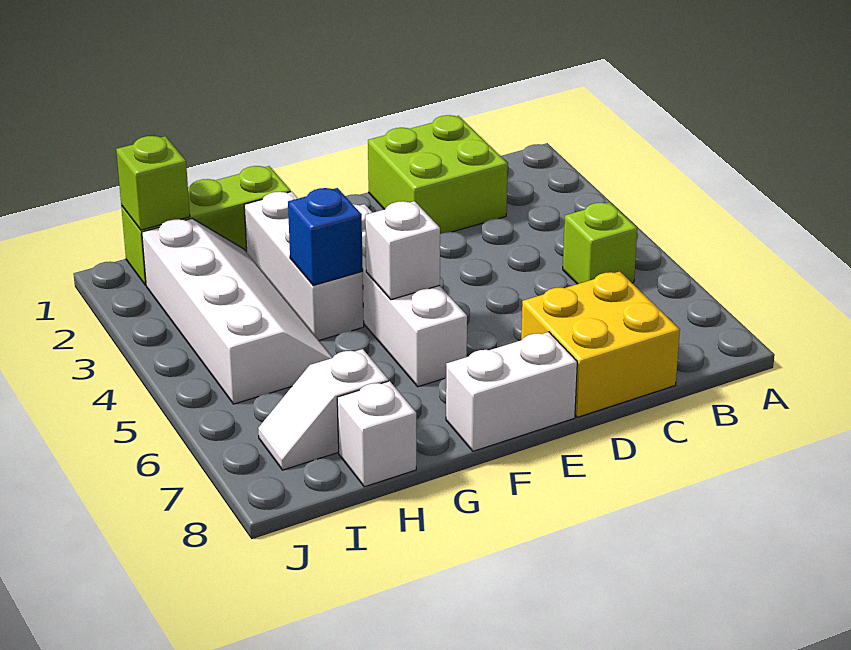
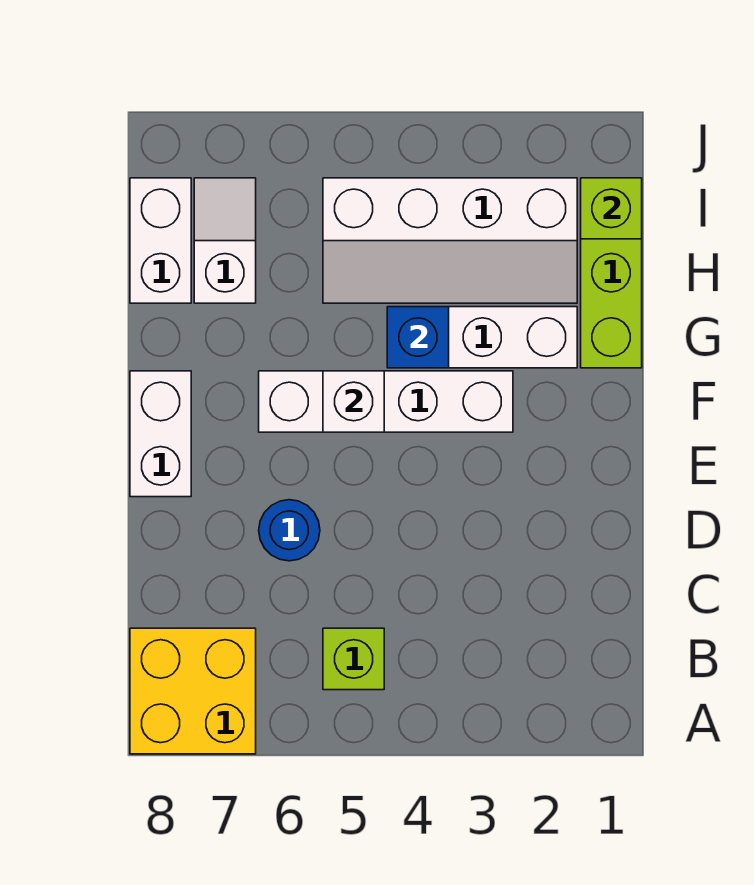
lime 2x2 brick [368,115,508,234] -> none
yellow 2x2 brick [521,271,680,417] -> yellow 2x2 brick moved to [130,628,256,754]
none -> blue 1x1 round brick [259,500,320,561]
white 1x1 brick [337,381,416,487] -> white 1x2 brick [130,178,191,303]

